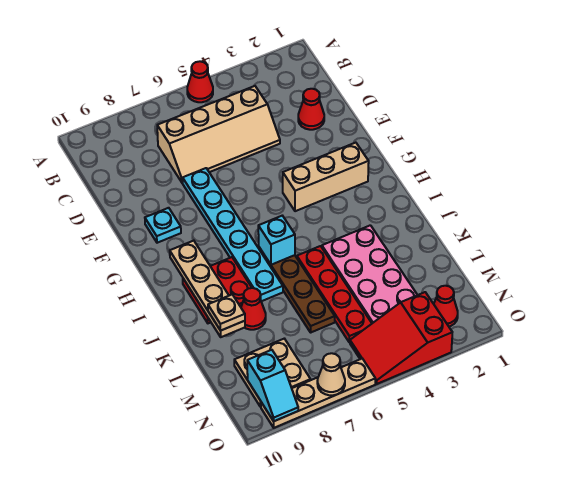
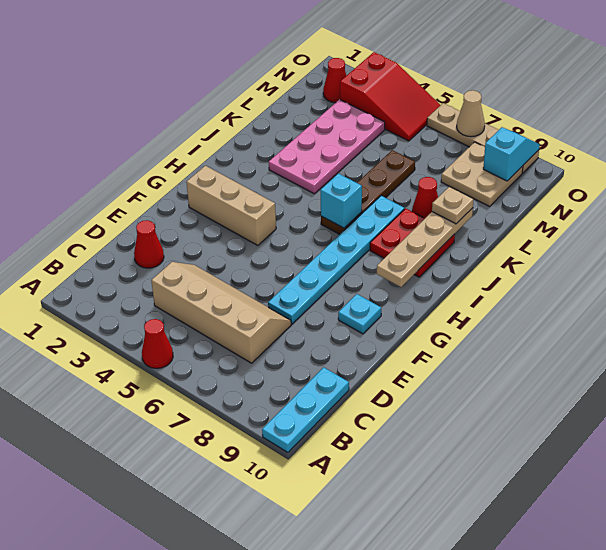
none -> cyan 1x3 plate [262,367,349,452]
red 1x4 plate [297,246,372,342] -> none

